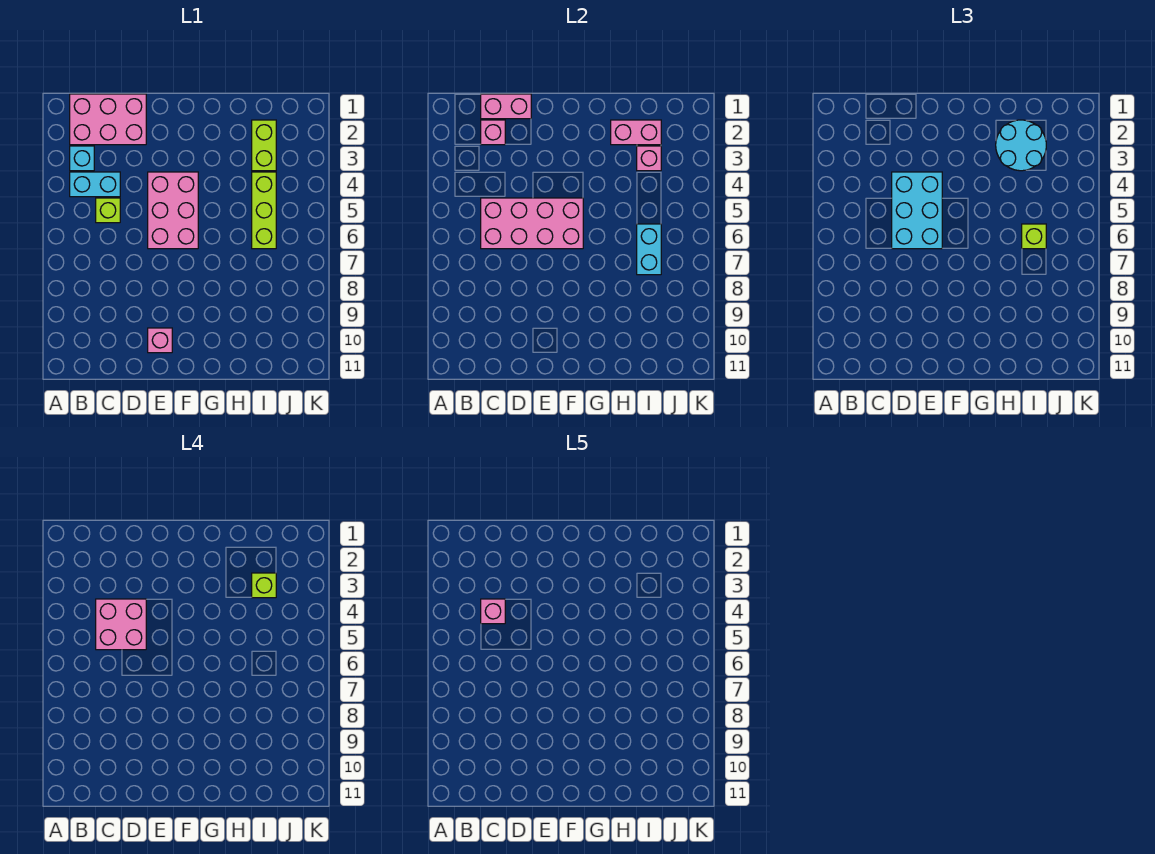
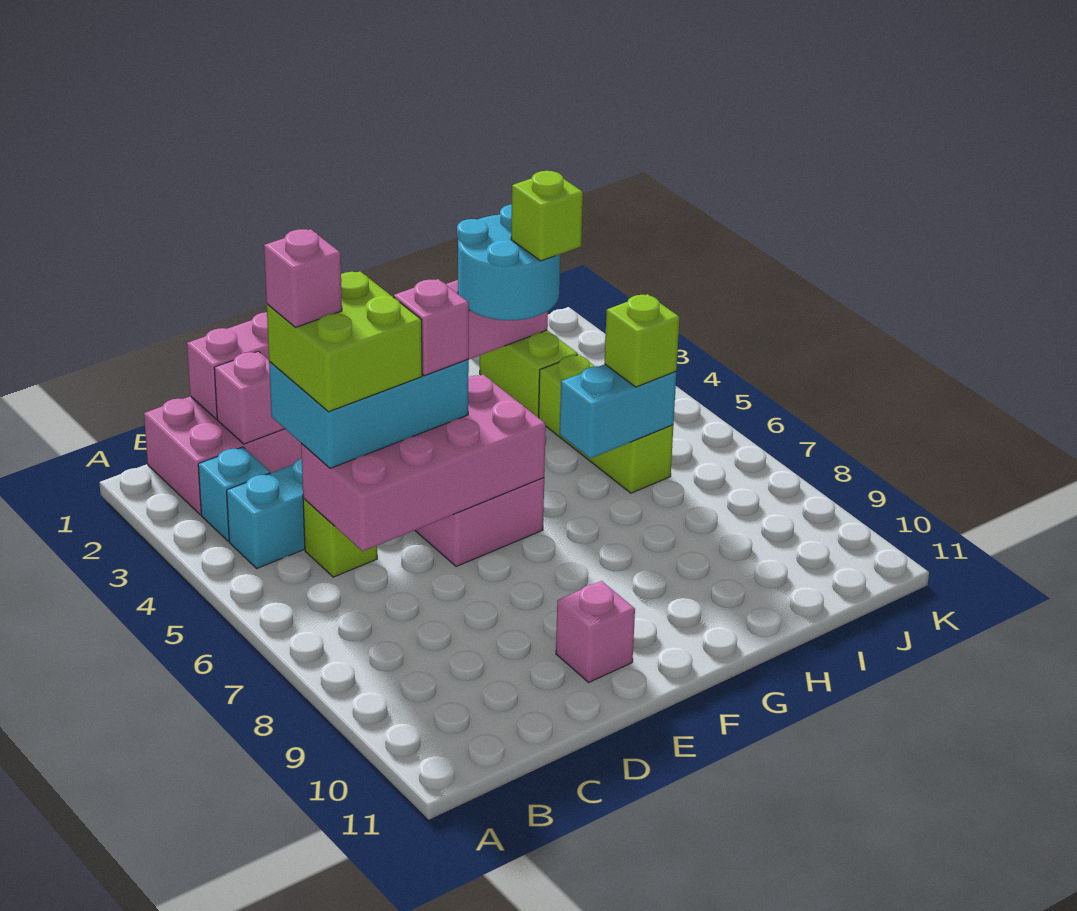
pink 2x2 brick [96,599,146,650] -> lime 2x2 brick [267,272,422,412]
cyan 2x3 brick [892,172,942,249] -> cyan 2x3 brick turned to [269,360,469,468]
pink 1x1 brick [637,146,661,171] -> pink 1x1 brick moved to [394,279,469,376]
cyan 1x2 brick [637,224,661,275] -> cyan 1x2 brick turned to [560,364,676,458]

